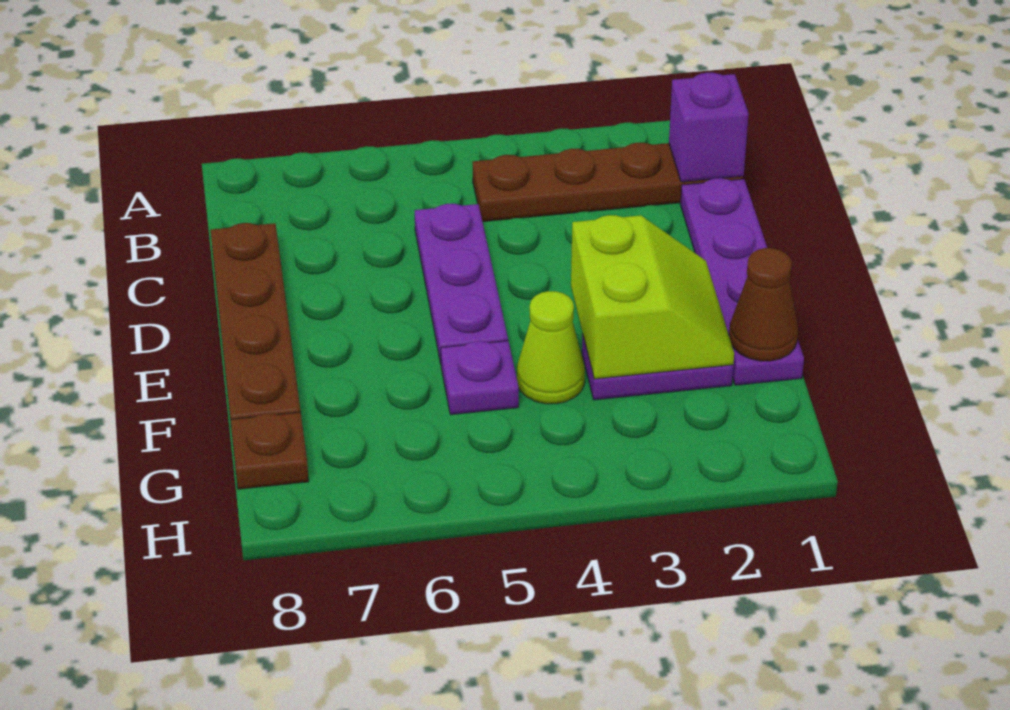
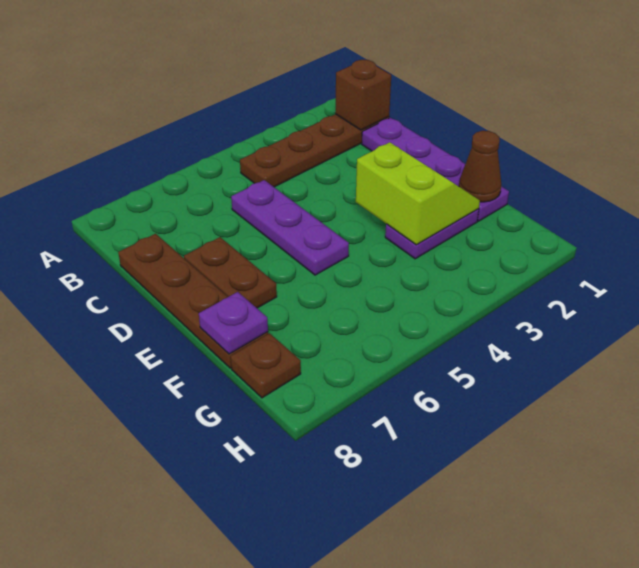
purple 1x1 brick [669,73,749,182] -> brown 1x1 brick [335,60,391,130]
none -> brown 1x2 plate [184,237,277,308]
lime 1x1 cone [517,291,585,404] -> none
purple 1x1 plate [441,341,519,415] -> purple 1x1 plate moved to [199,292,268,354]

